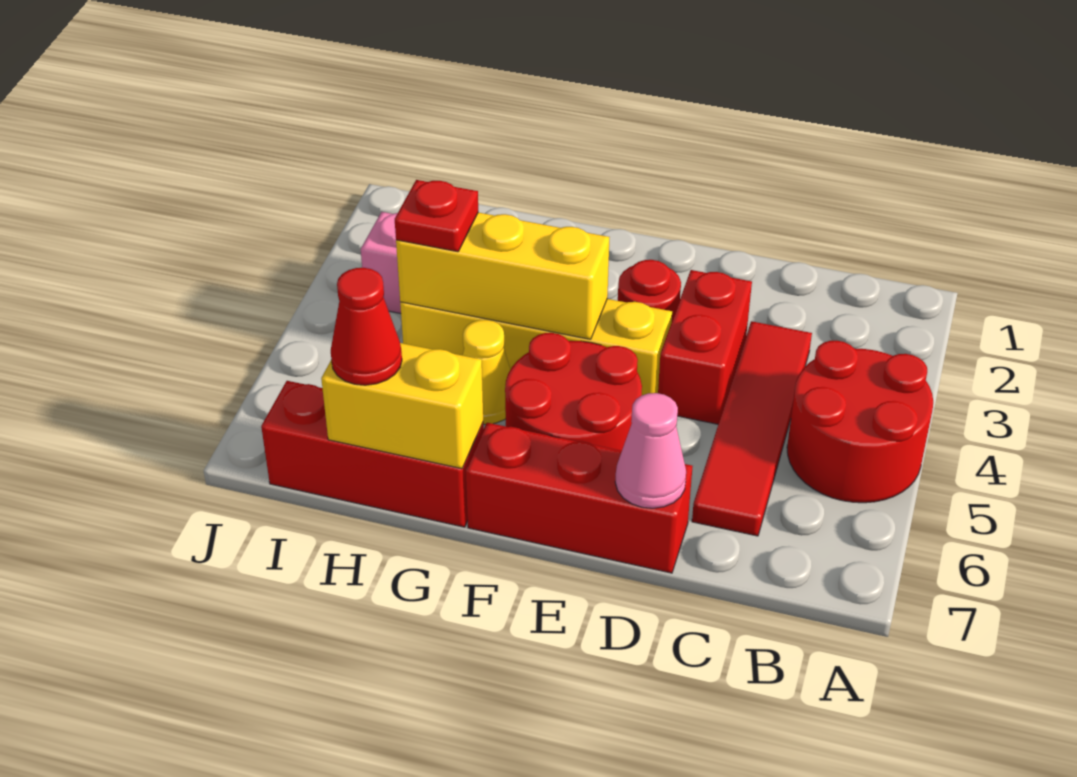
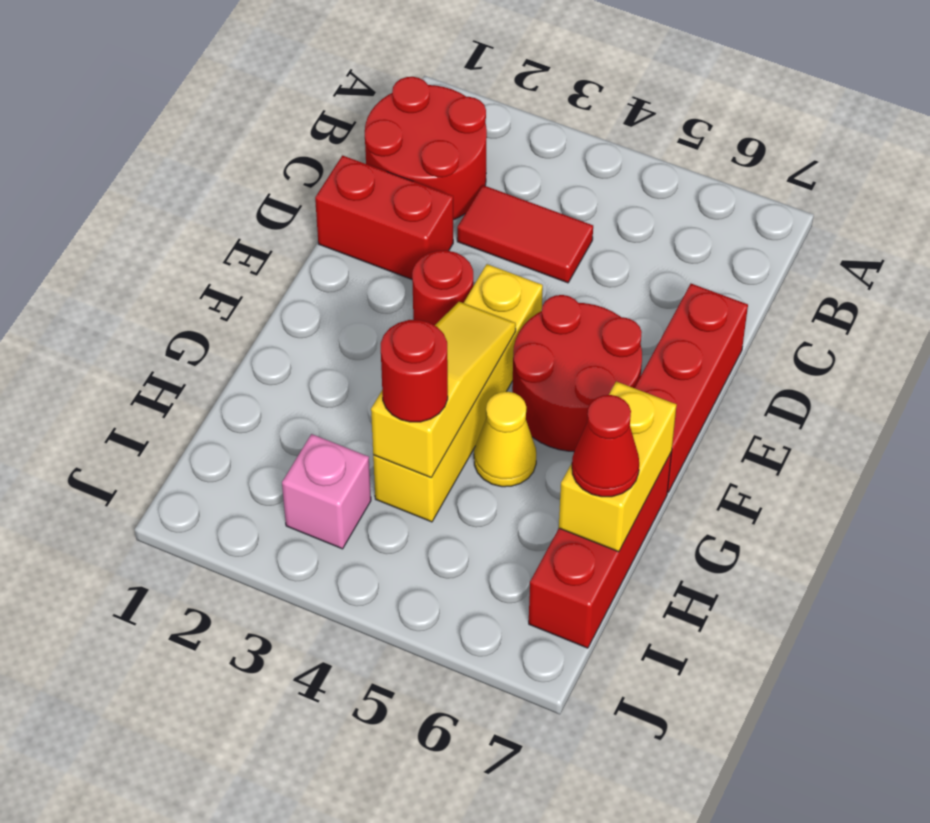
red 2x2 round brick [787,341,933,503] -> red 2x2 round brick moved to [365,77,487,220]
red 1x4 tile [692,321,812,536] -> red 1x2 tile [457,185,593,283]
red 1x2 brick [658,270,752,424] -> red 1x2 brick moved to [315,155,453,279]
pink 1x1 cone [615,393,686,508] -> none
yellow 1x3 brick [396,212,609,339] -> yellow 1x3 slope [371,302,516,477]
red 1x1 plate [395,180,478,252] -> red 1x1 round brick [381,320,448,422]

